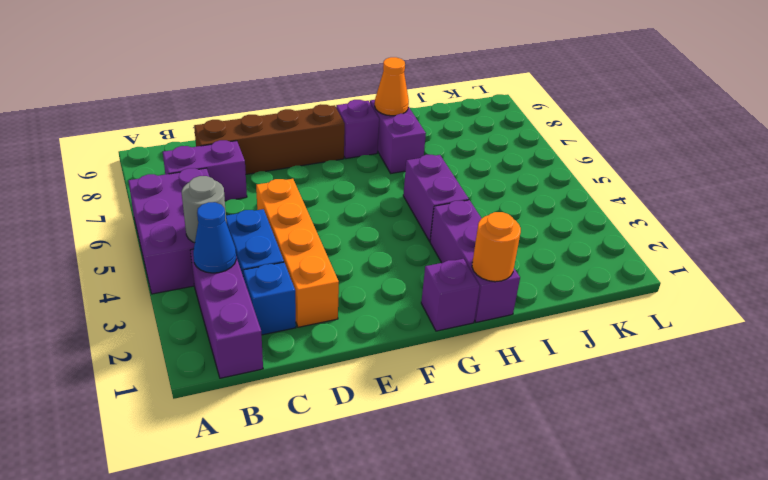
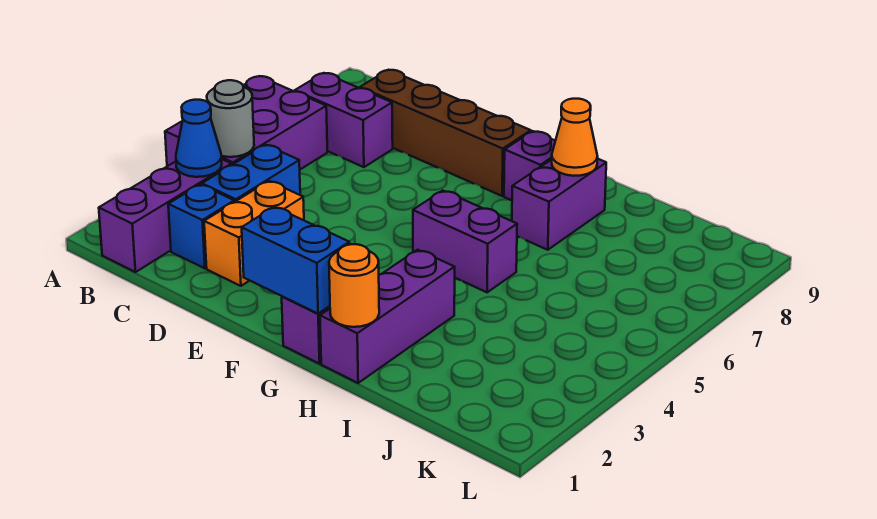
orange 1x4 brick [256,179,339,327] -> orange 1x2 brick [204,181,304,286]
none -> blue 1x2 brick [242,207,349,313]
purple 1x2 brick [403,155,469,241] -> purple 1x2 brick turned to [413,190,517,292]

